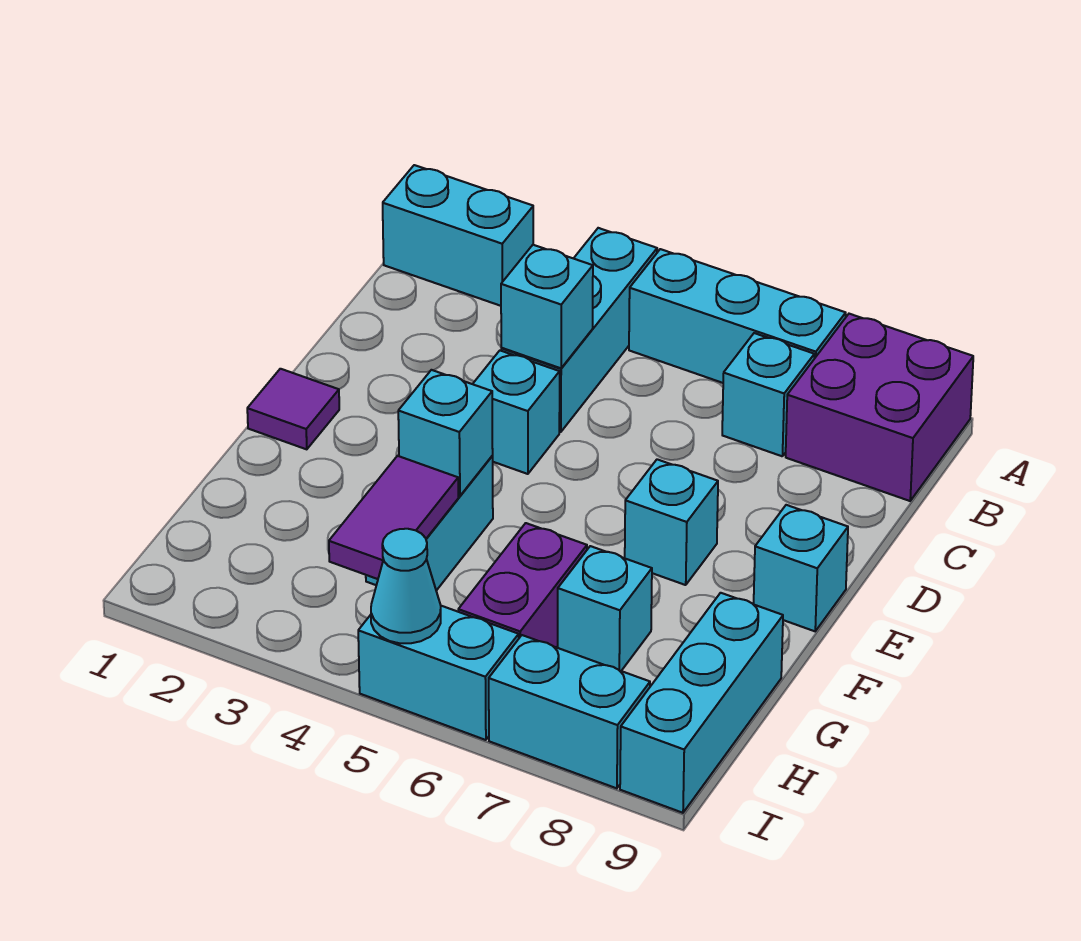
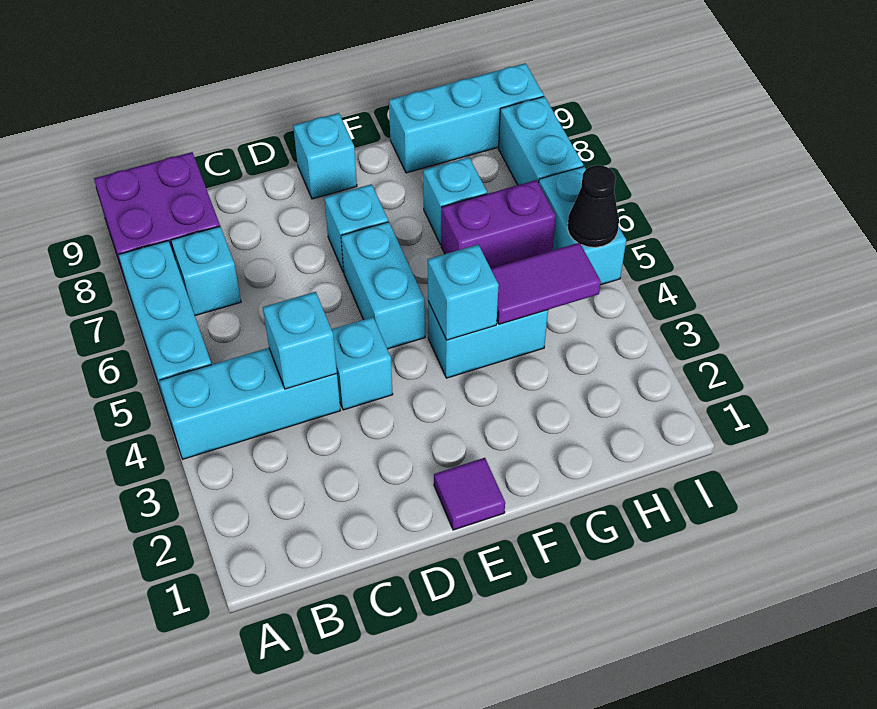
cyan 1x2 brick [383,165,533,306] -> cyan 1x2 brick moved to [341,222,425,349]
cyan 1x1 cone [371,529,441,643] -> black 1x1 cone [567,165,619,247]

